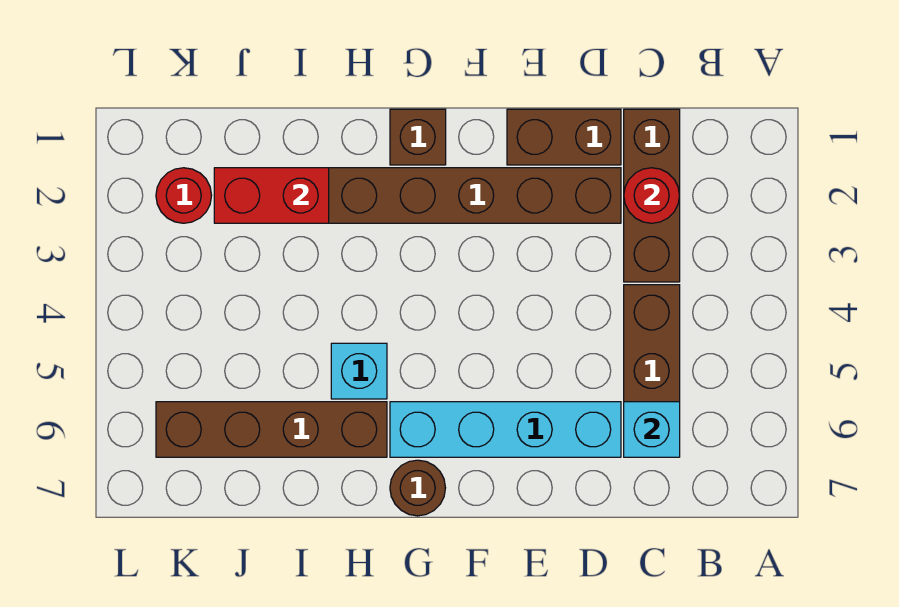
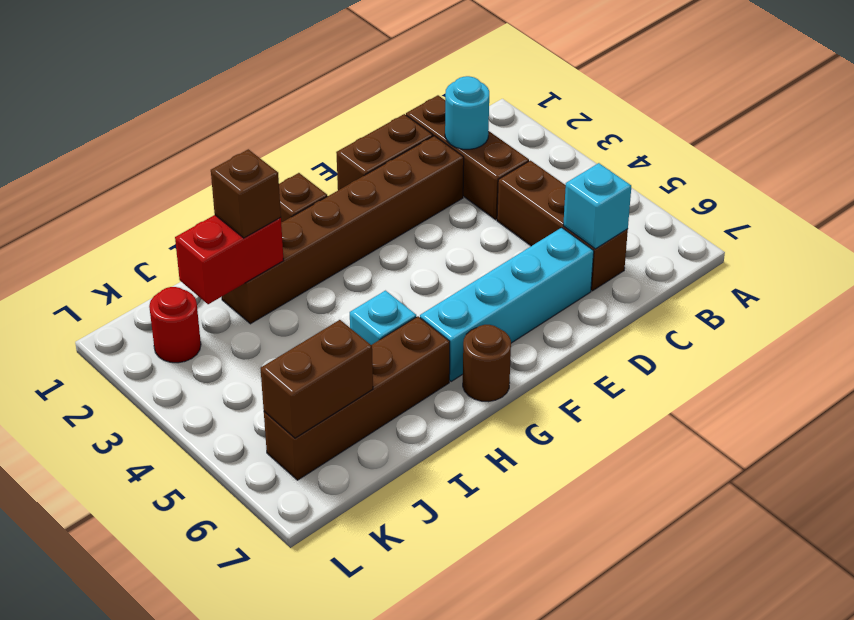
red 1x1 round brick [624,168,680,223] -> cyan 1x1 round brick [445,76,489,149]
none -> brown 1x1 brick [211,149,281,238]
none -> brown 1x2 brick [261,320,373,438]

